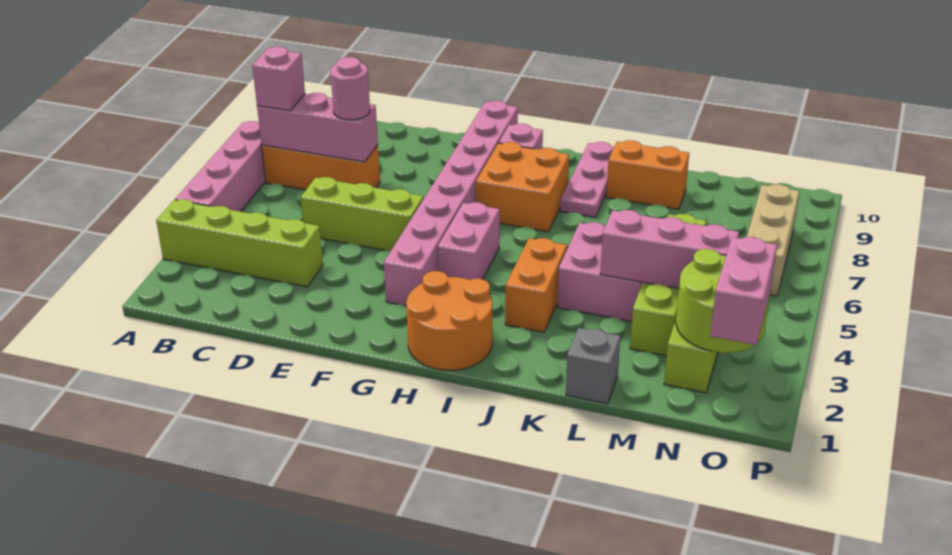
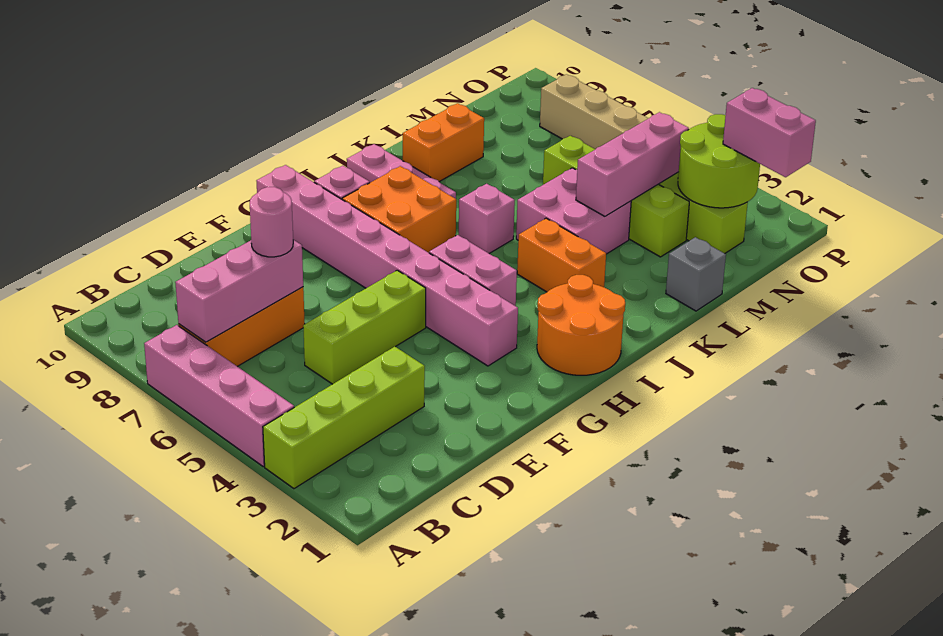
pink 1x1 brick [252,46,305,111] -> pink 1x1 brick moved to [459,184,515,253]

